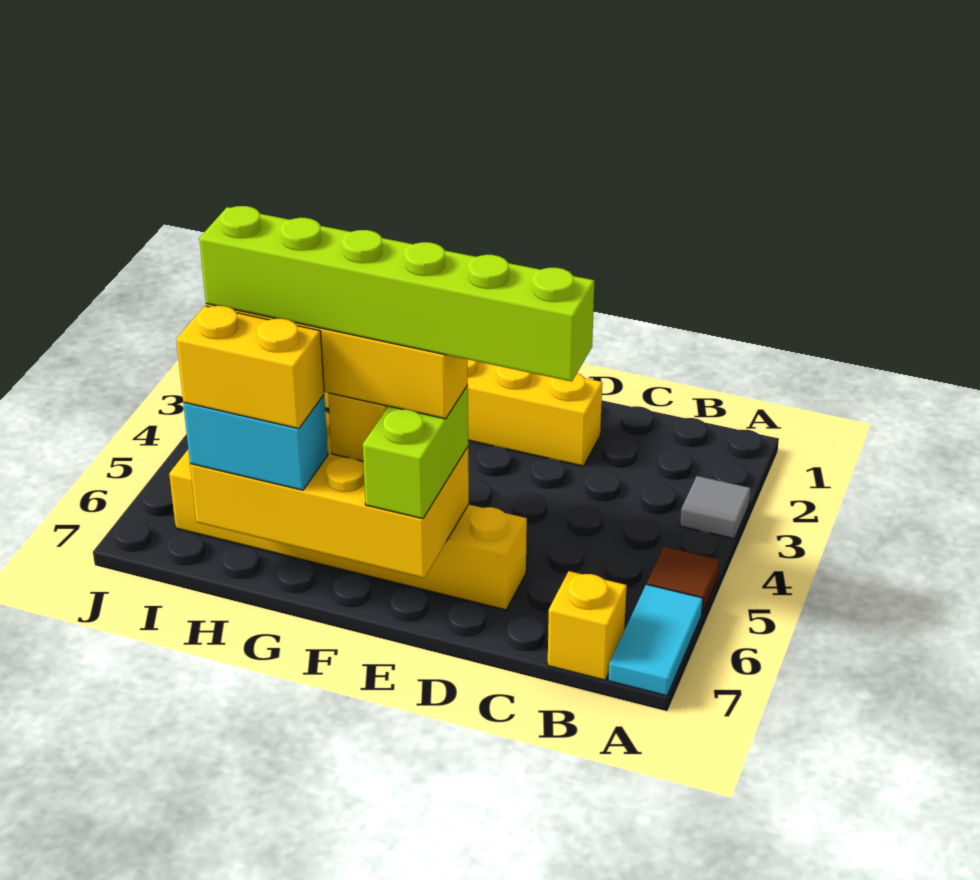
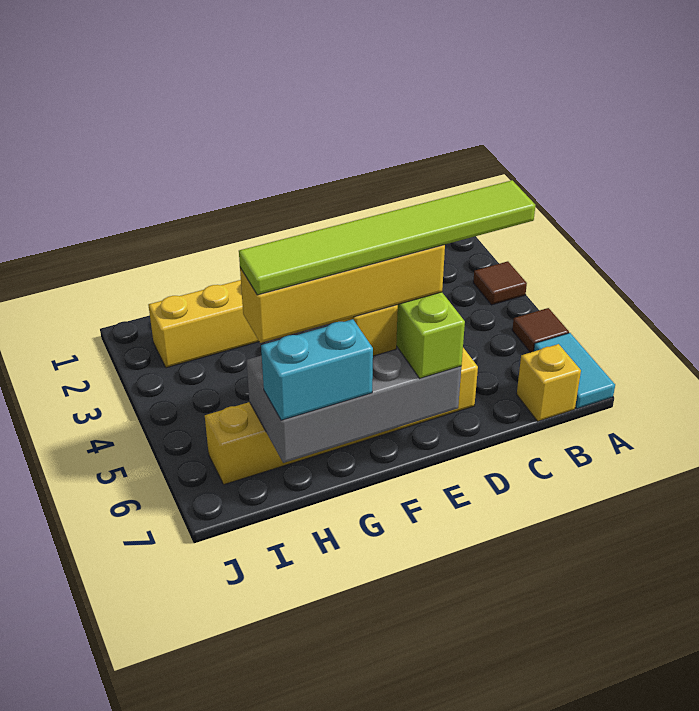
grey 1x1 tile [680,476,751,539] -> brown 1x1 tile [473,261,527,305]
lime 1x6 brick [199,206,594,382] -> lime 1x6 tile [239,180,535,295]
yellow 2x4 brick [190,411,469,578] -> grey 2x4 brick [246,346,461,463]
yellow 1x2 brick [176,306,324,429] -> none

